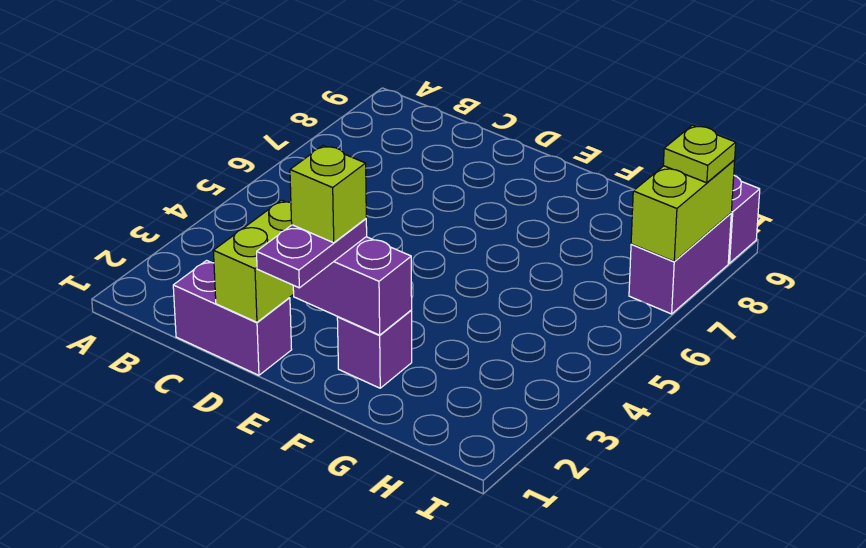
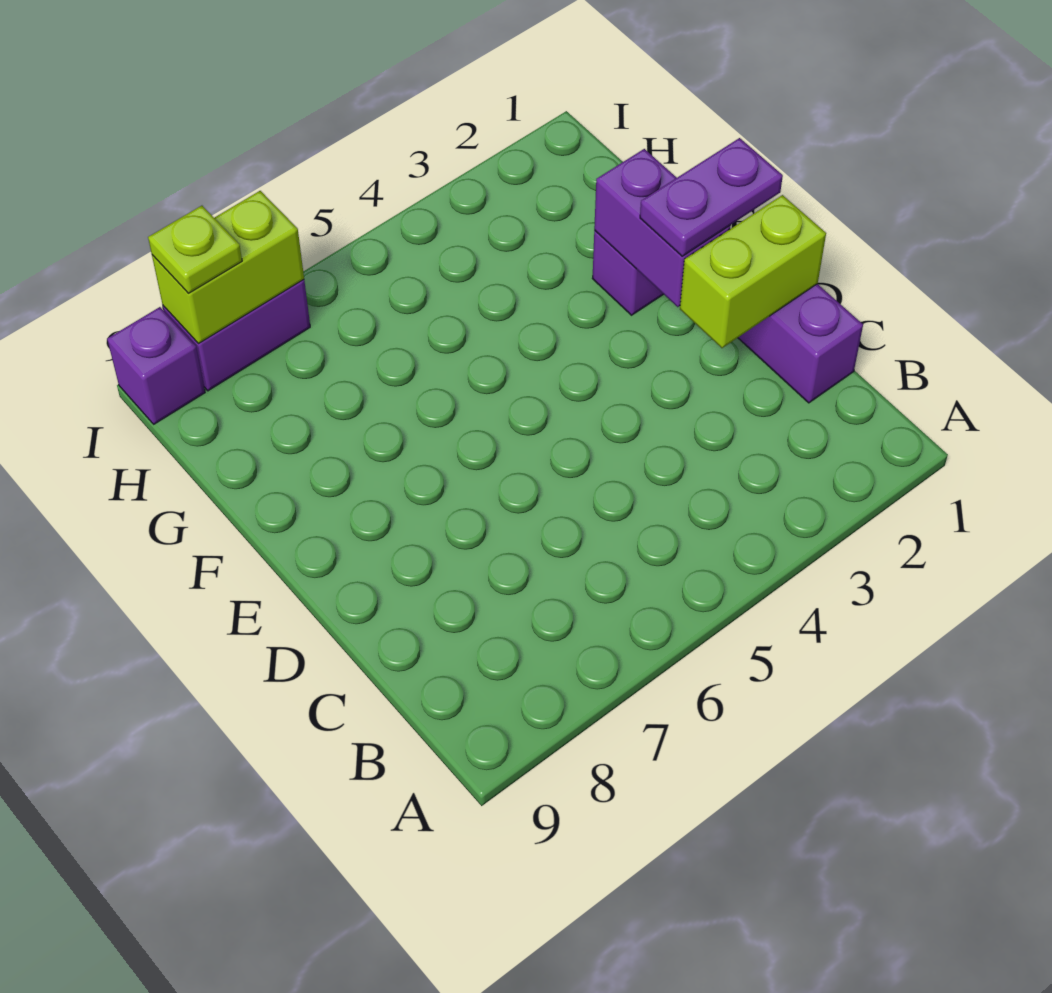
lime 1x1 brick [290,145,366,243] -> none

